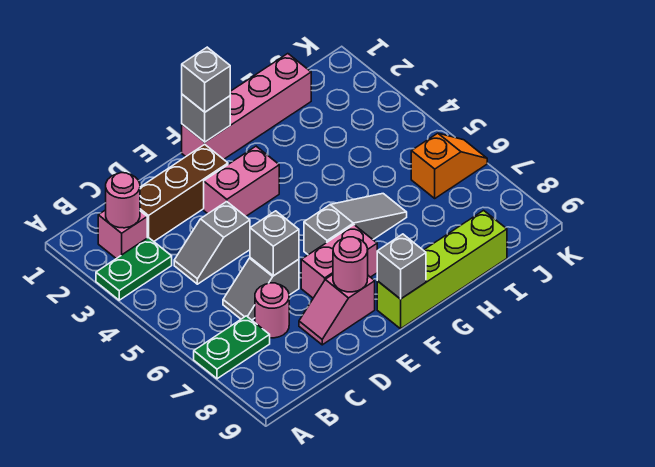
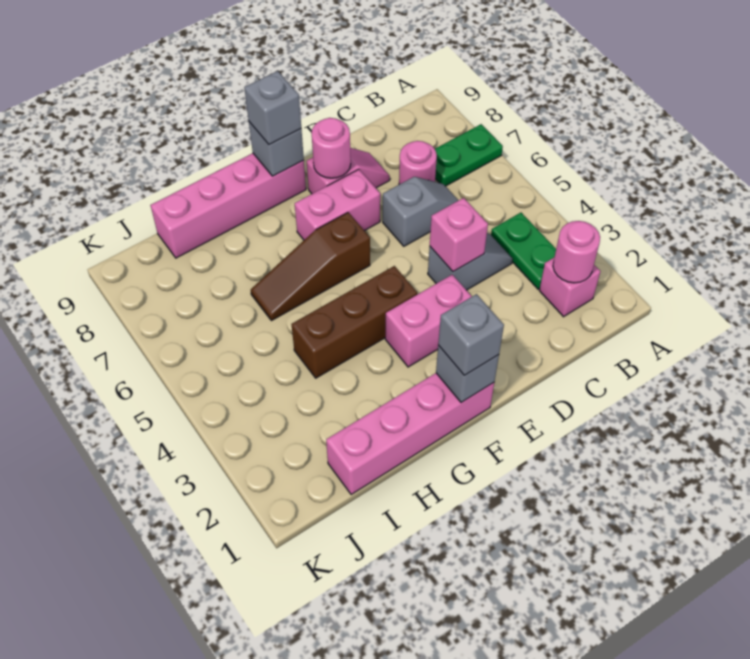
green 1x2 plate [96,237,172,300] -> green 1x2 plate turned to [491,213,556,289]
brown 1x3 brick [140,144,228,241] -> brown 1x3 brick moved to [291,266,417,378]
none -> pink 1x1 brick [430,198,488,272]
grey 1x1 brick [250,211,299,276] -> grey 1x1 brick moved to [244,71,301,145]
grey 1x3 slope [304,194,407,255] -> brown 1x3 slope [251,212,370,321]
lime 1x4 brick [377,210,507,329] -> pink 1x4 brick [151,153,306,258]
orange 1x2 slope [411,133,487,198] -> none

